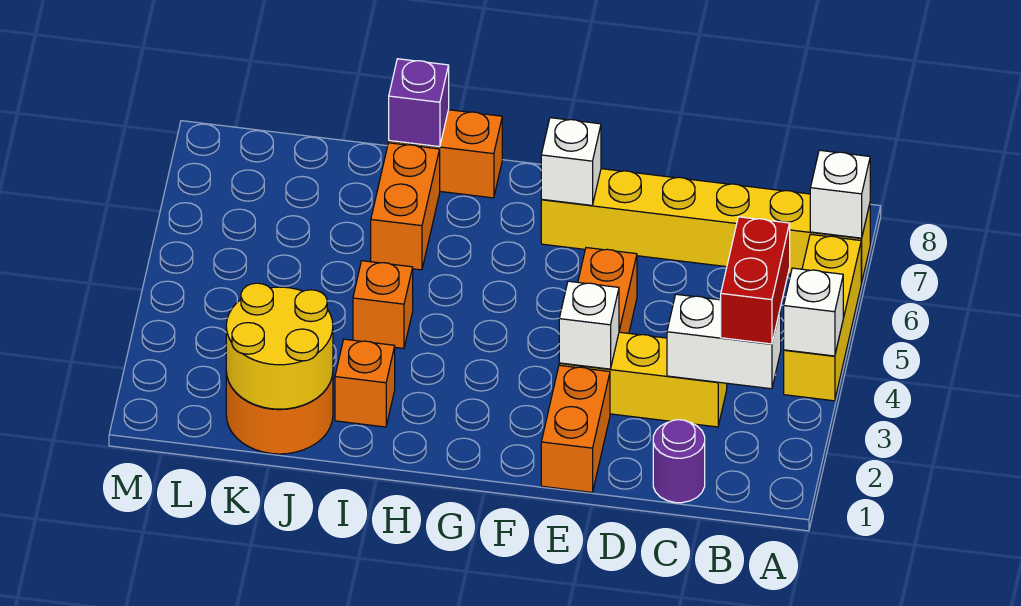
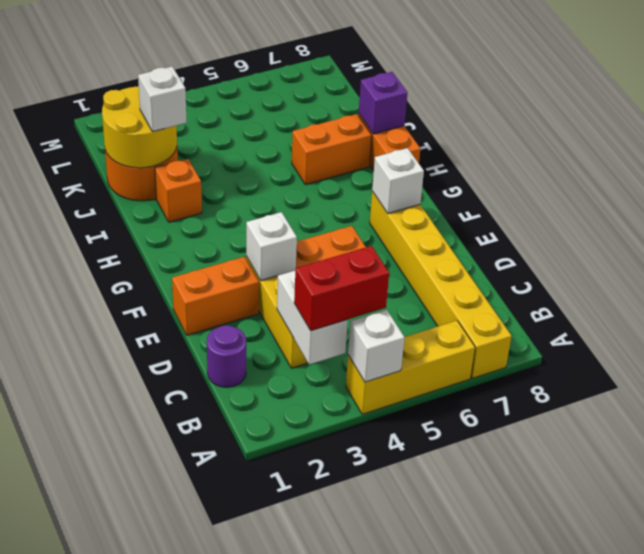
white 1x1 brick [810,150,870,238] -> white 1x1 brick moved to [138,67,187,132]
orange 1x1 brick [353,261,413,348] -> none

